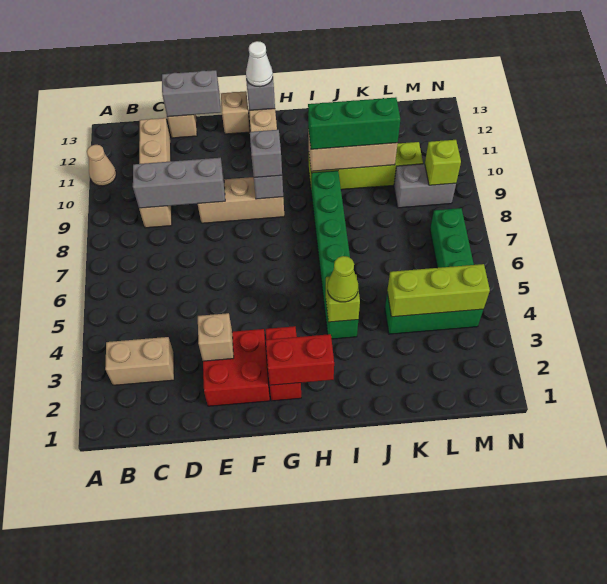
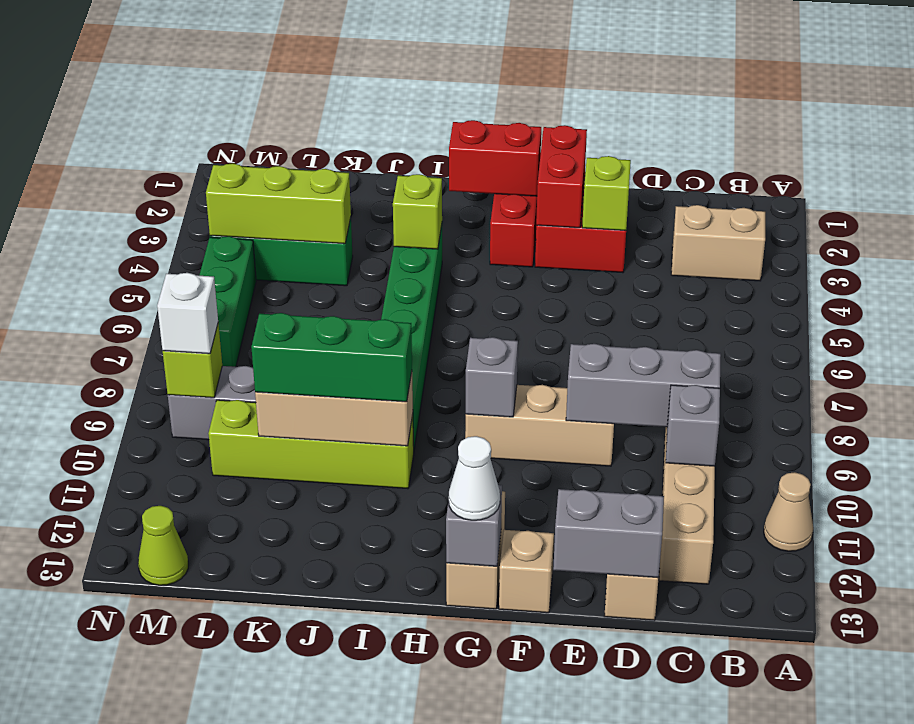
tan 1x1 brick [198,313,234,361] -> lime 1x1 brick [582,156,631,231]
none -> red 1x2 brick [536,125,587,228]
grey 1x1 brick [250,130,282,177] -> grey 1x1 brick moved to [666,385,720,466]
lime 1x1 cone [327,256,359,302] -> lime 1x1 cone moved to [138,506,188,585]
none -> white 1x1 brick [157,273,218,354]

